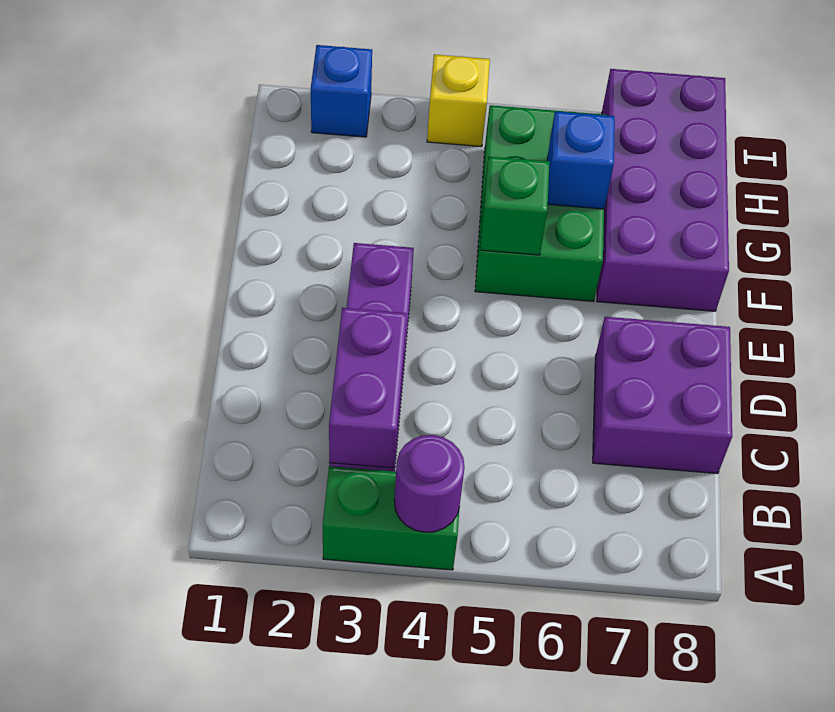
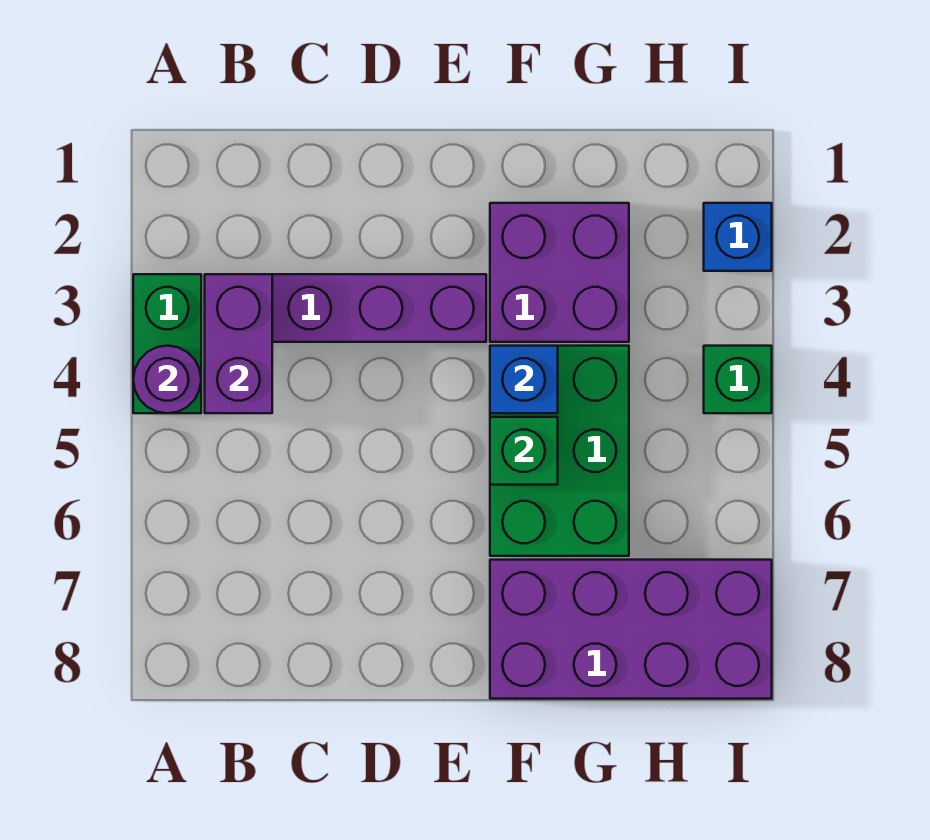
purple 1x2 brick [329,308,407,468] -> purple 1x2 brick turned to [205,274,272,413]
purple 2x2 brick [593,317,732,474] -> purple 2x2 brick moved to [490,203,629,342]
green 2x3 brick [475,105,604,301] -> green 2x3 brick turned to [490,346,629,556]
blue 1x1 brick [547,111,615,209] -> blue 1x1 brick moved to [490,346,558,413]
yellow 1x1 brick [427,54,490,147] -> green 1x1 brick [704,346,772,413]

